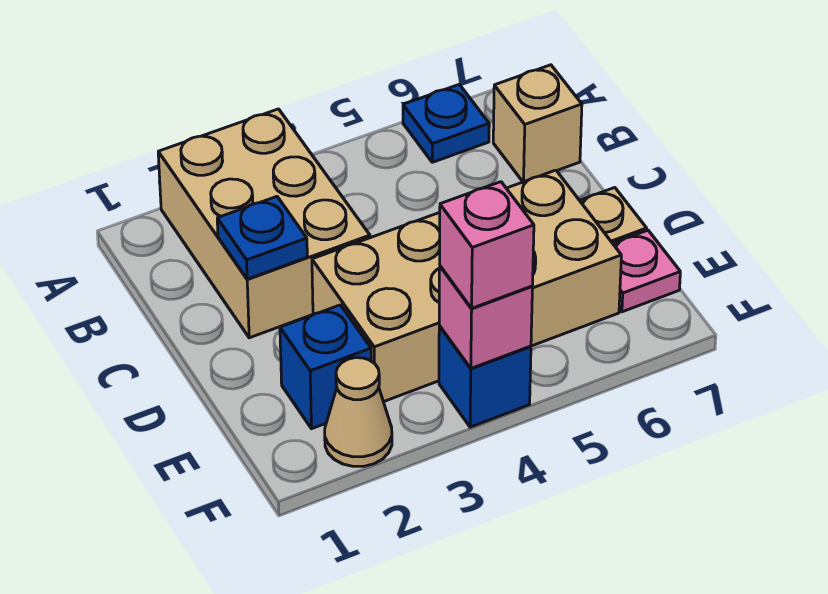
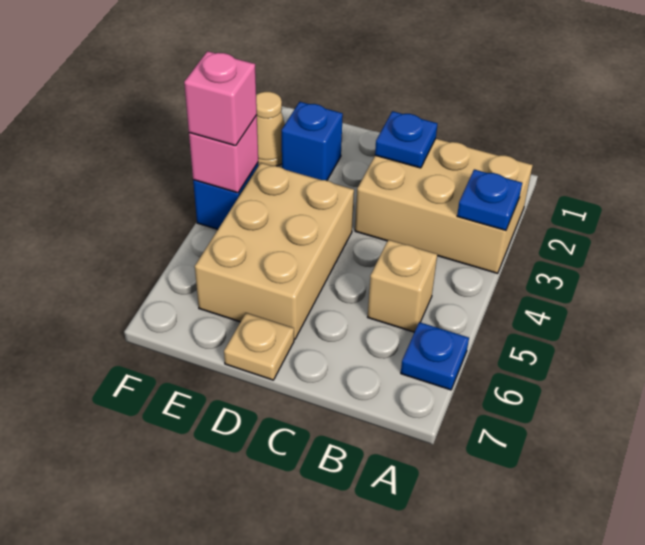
none -> blue 1x1 plate [457,169,522,230]
tan 1x1 brick [493,65,582,182] -> tan 1x1 brick moved to [368,240,437,332]
tan 2x4 brick [312,170,621,402] -> tan 2x3 brick [195,163,354,339]
pink 1x1 plate [613,230,680,312] -> none

